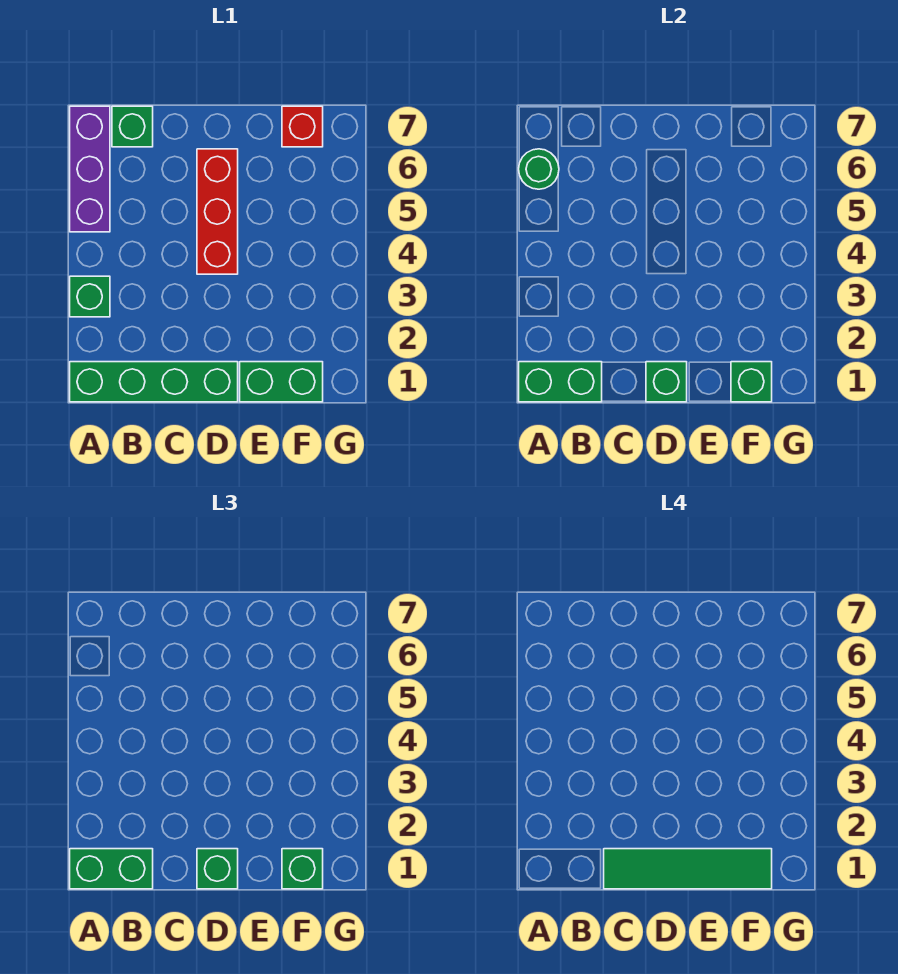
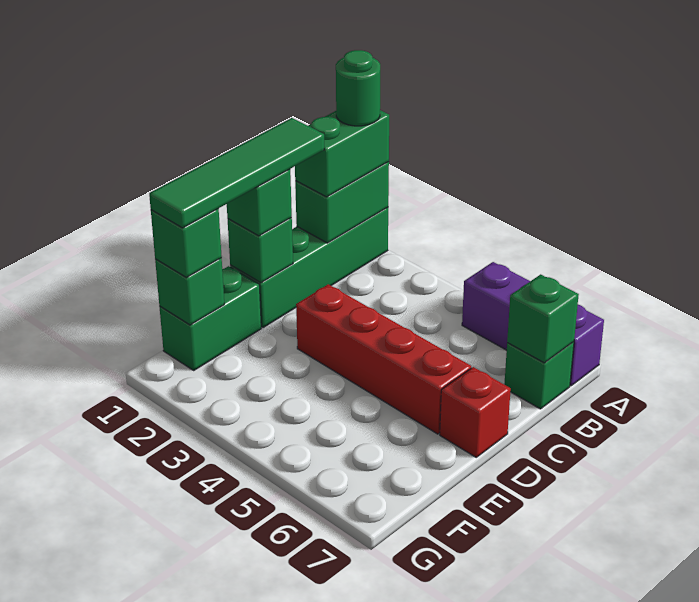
green 1x1 brick [70,276,110,317] -> green 1x1 brick moved to [507,274,579,363]
green 1x1 round brick [519,149,559,189] -> green 1x1 round brick moved to [336,50,380,126]
red 1x3 brick [197,149,238,274] -> red 1x4 brick [296,284,471,434]
red 1x1 brick [282,106,323,147] -> red 1x1 brick moved to [440,367,511,457]

